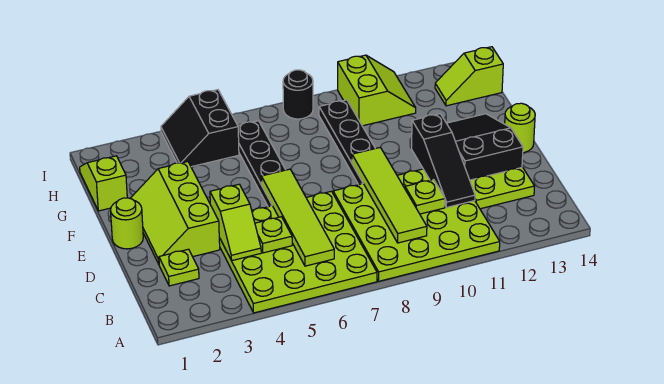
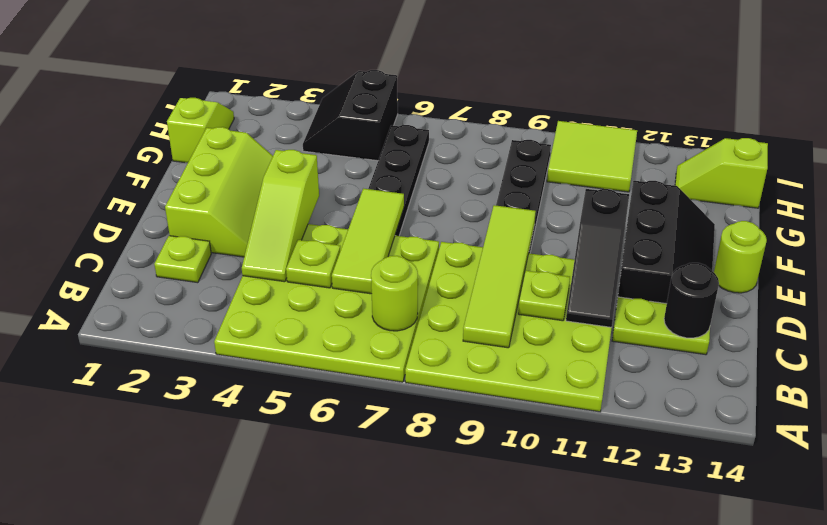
lime 1x4 tile [261,169,334,266] -> lime 1x3 tile [332,189,404,294]
lime 1x2 slope [210,184,261,261] -> lime 1x3 slope [242,150,319,282]
lime 2x3 slope [130,162,220,264] -> lime 2x3 slope turned to [165,127,273,257]
black 2x3 slope [447,114,523,180] -> black 2x3 slope turned to [617,181,715,304]
lime 1x1 round brick [111,198,143,249] -> lime 1x1 round brick moved to [371,256,418,331]
lime 2x2 slope [338,55,416,126] -> lime 2x2 tile [547,121,637,192]
black 1x1 round brick [283,70,313,119] -> black 1x1 round brick moved to [664,263,719,338]

